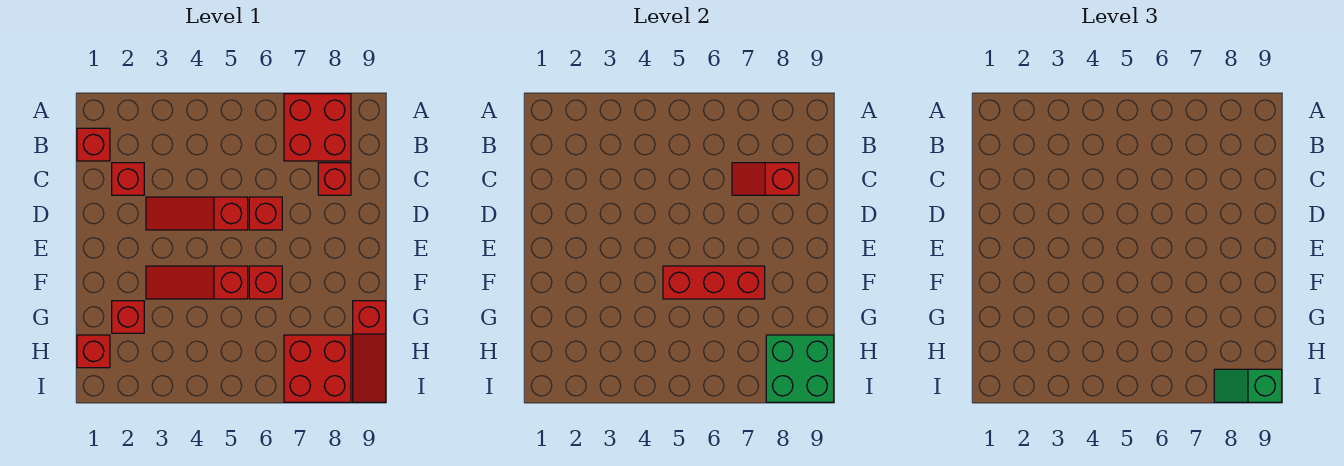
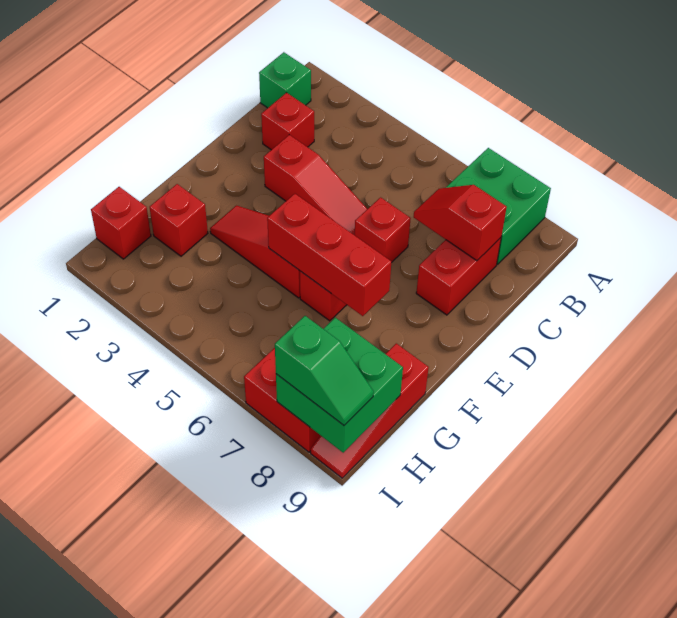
red 2x2 brick [284,94,351,161] -> green 2x2 brick [446,148,551,265]
red 1x1 brick [77,128,110,161] -> green 1x1 brick [259,52,311,108]
red 1x1 brick [318,163,351,195] -> red 1x2 brick [416,238,501,315]
red 1x3 slope [146,197,248,230] -> red 1x3 slope turned to [264,135,367,235]
green 1x2 slope [1214,369,1282,402] -> green 1x2 slope turned to [275,316,374,425]

